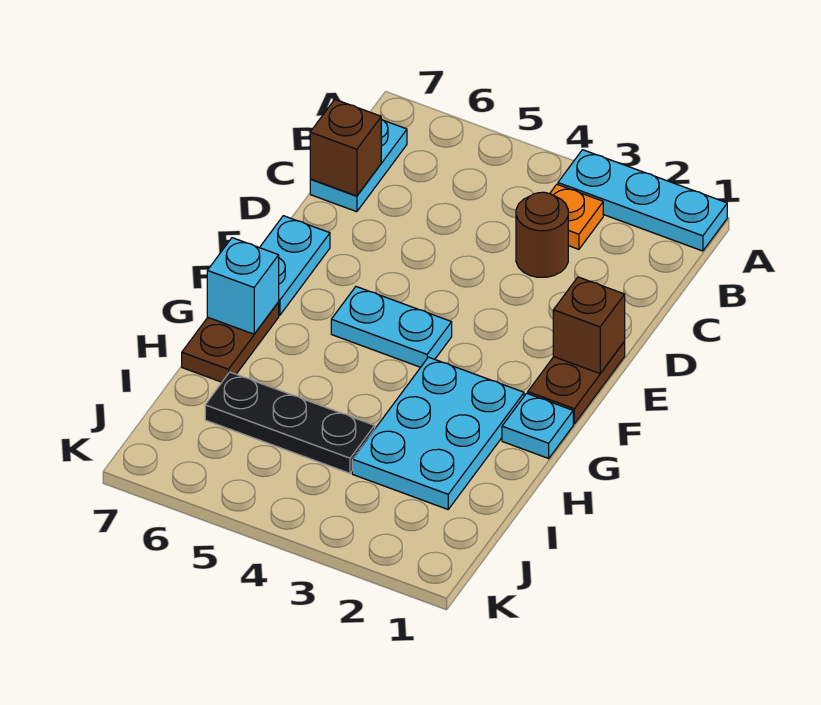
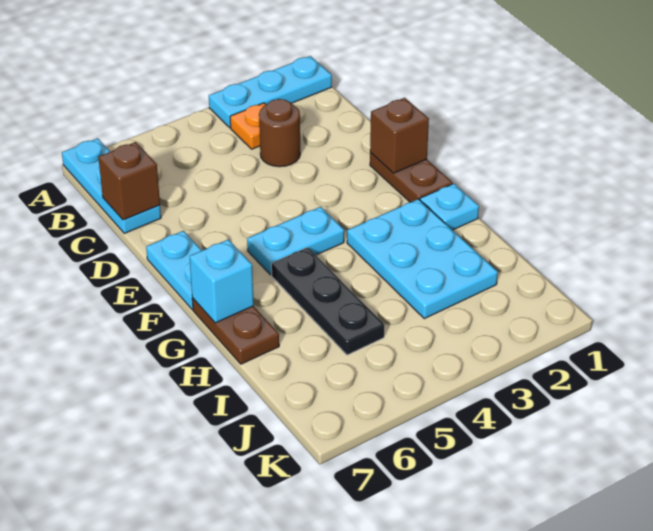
cyan 1x2 plate [310,119,407,212] -> cyan 1x3 plate [62,138,161,233]
black 1x3 plate [205,372,375,473] -> black 1x3 plate turned to [271,247,384,355]

